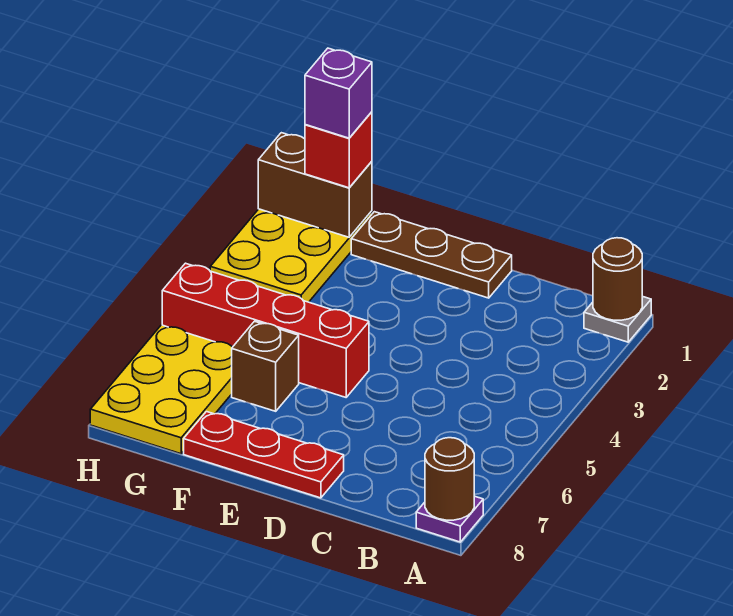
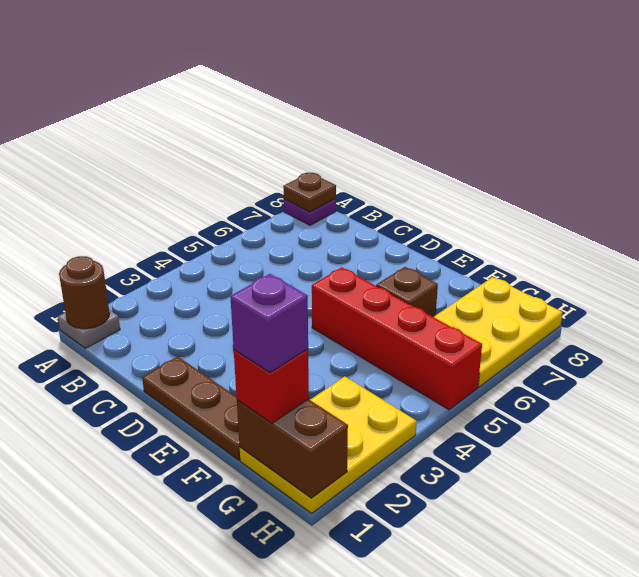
brown 1x1 round brick [425,438,474,520] -> brown 1x1 plate [283,173,336,212]
red 1x3 plate [184,412,344,498] -> none

